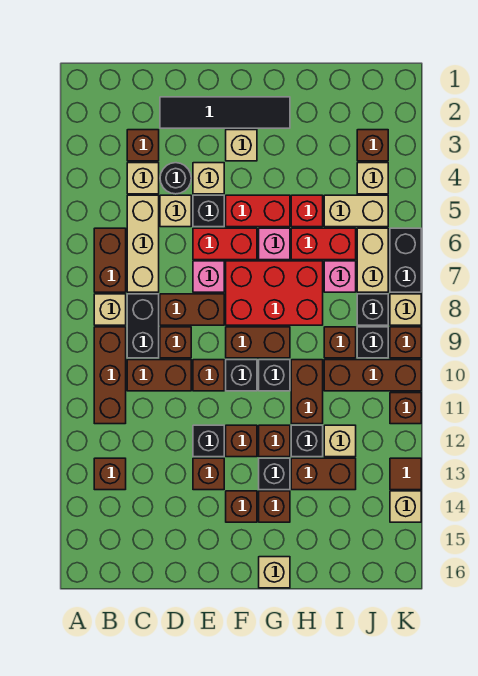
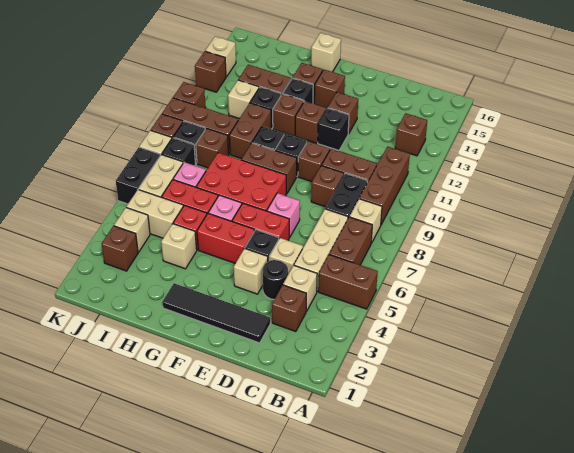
brown 1x2 brick [160,294,224,325] -> brown 1x2 brick moved to [318,255,378,309]
tan 1x1 brick [226,130,257,161] -> tan 1x1 brick moved to [161,224,197,269]
brown 1x1 tile [390,458,421,490] -> brown 1x1 brick [195,51,226,92]

